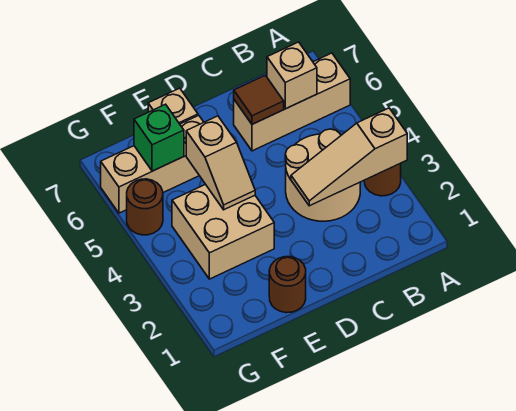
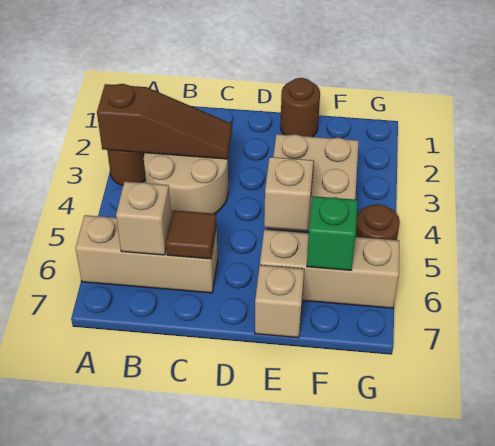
tan 1x3 slope [291,108,407,206] -> brown 1x3 slope [97,84,232,159]

